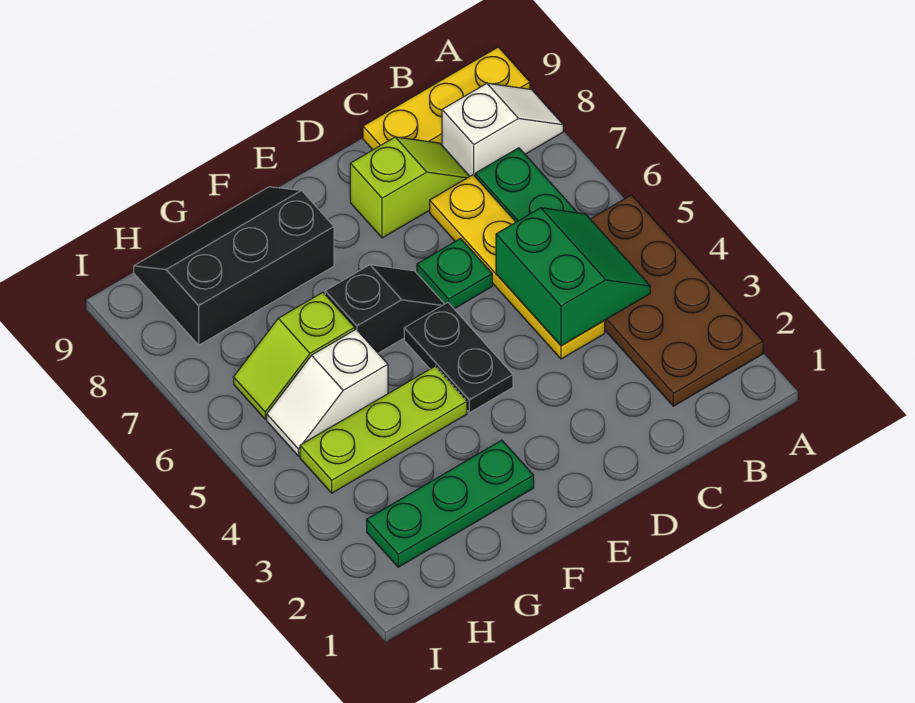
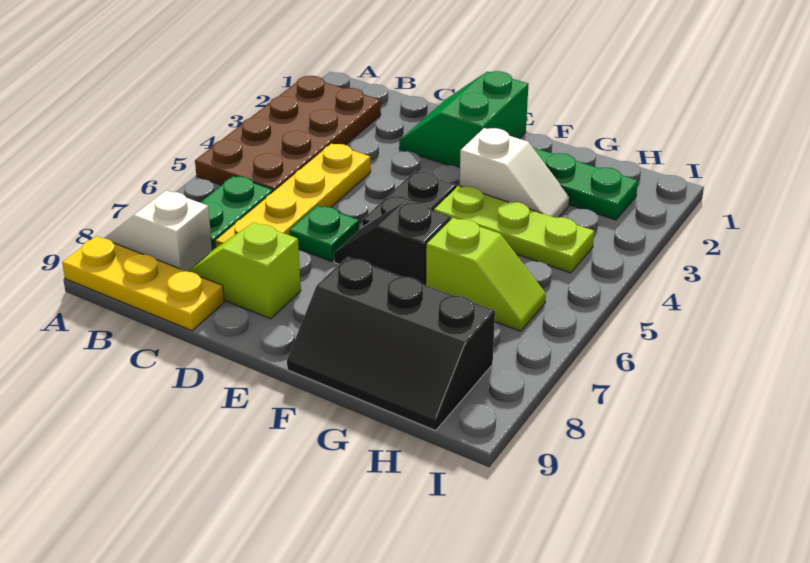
green 2x2 slope [496,208,650,346] -> green 2x2 slope moved to [399,71,528,168]
white 1x2 slope [267,329,388,456] -> white 1x2 slope moved to [460,128,570,218]

